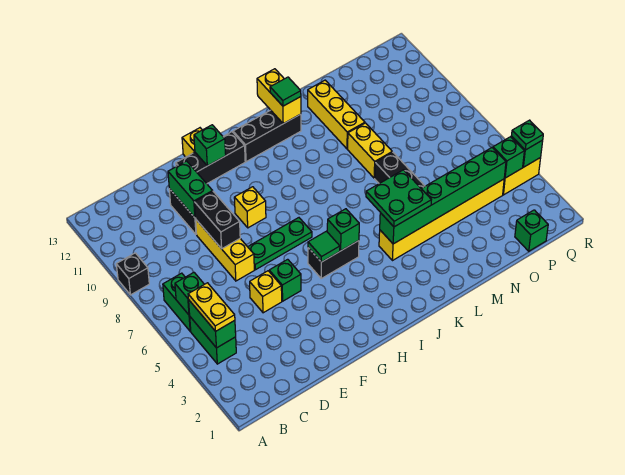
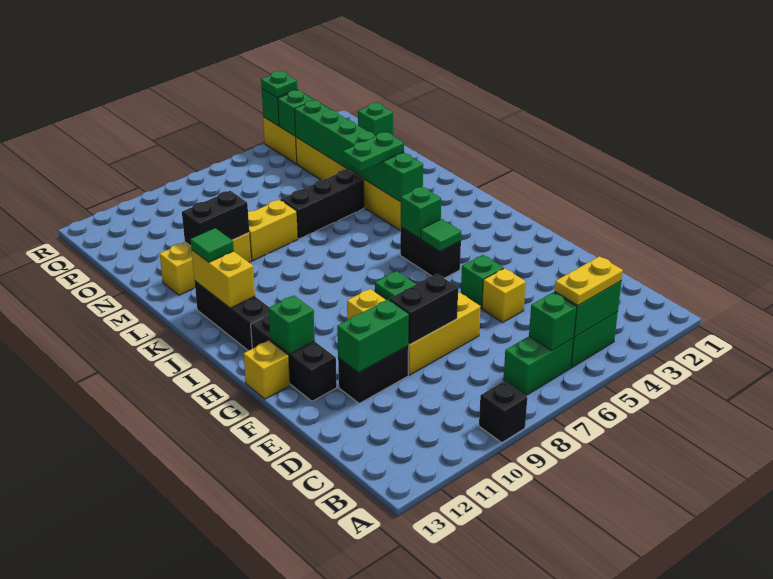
green 2x2 plate [366,170,431,227] -> green 1x2 plate [343,132,404,171]
yellow 1x2 brick [257,69,301,124] -> yellow 1x2 brick turned to [191,250,255,308]
none -> black 1x2 brick [182,191,249,246]

